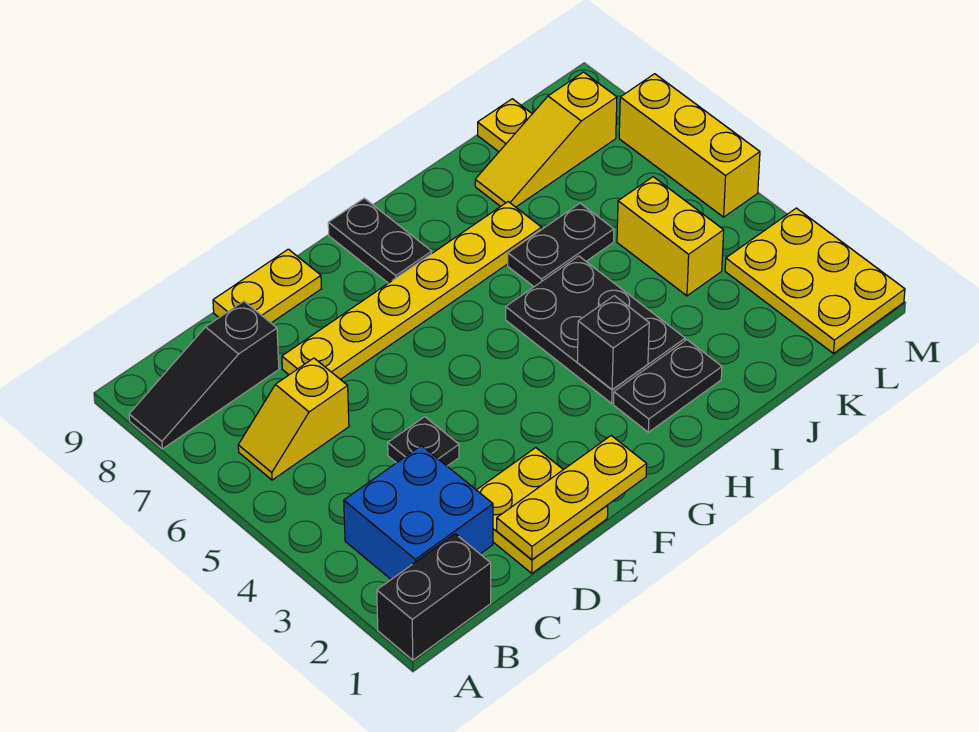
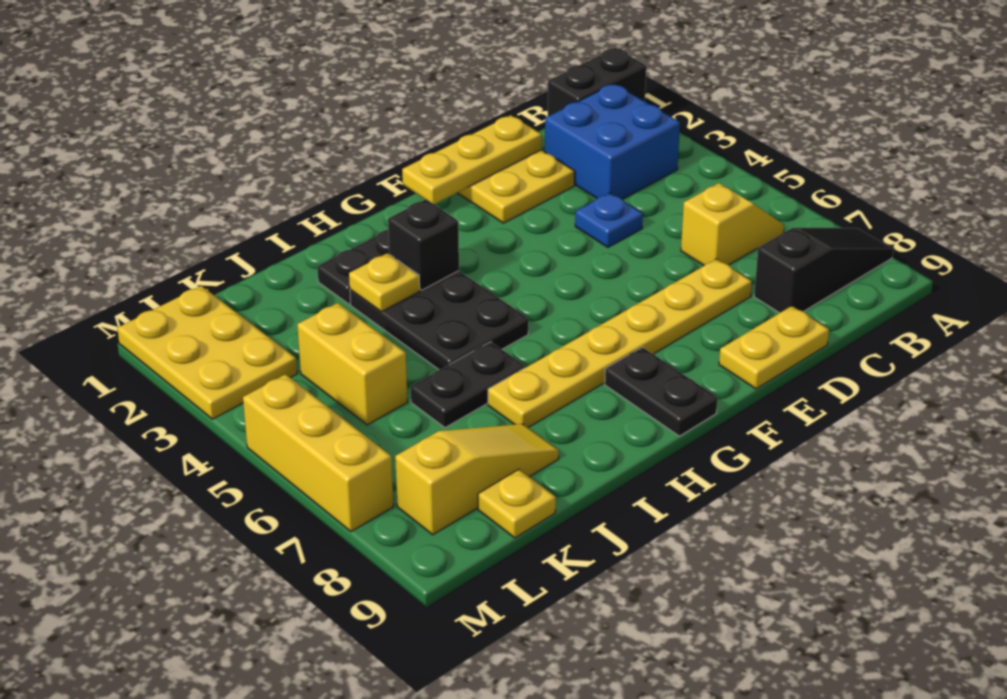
black 1x1 plate [388,417,459,466] -> blue 1x1 plate [575,193,643,247]
none -> yellow 1x1 plate [349,253,420,312]

